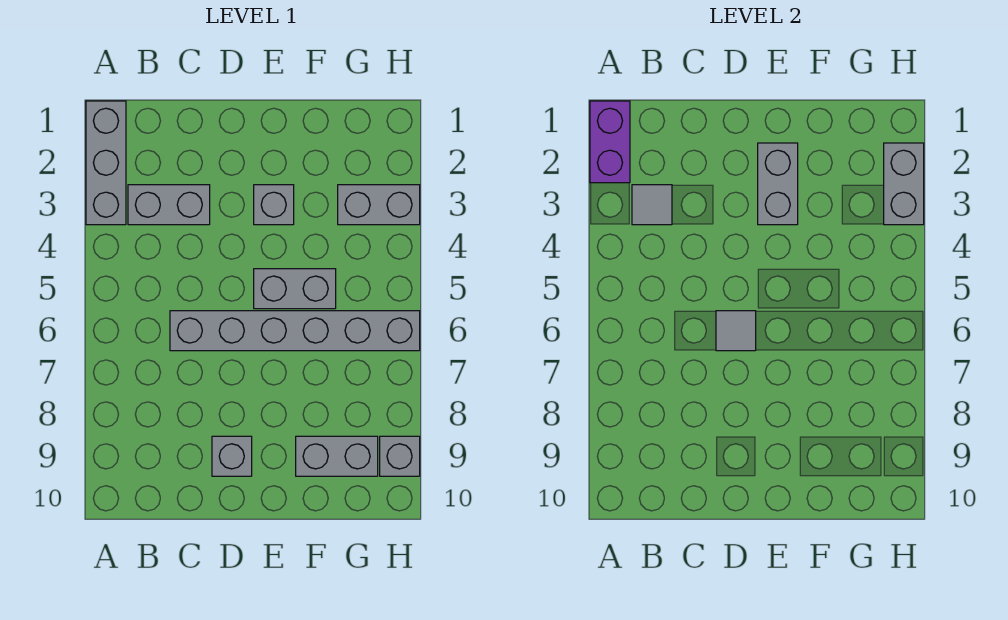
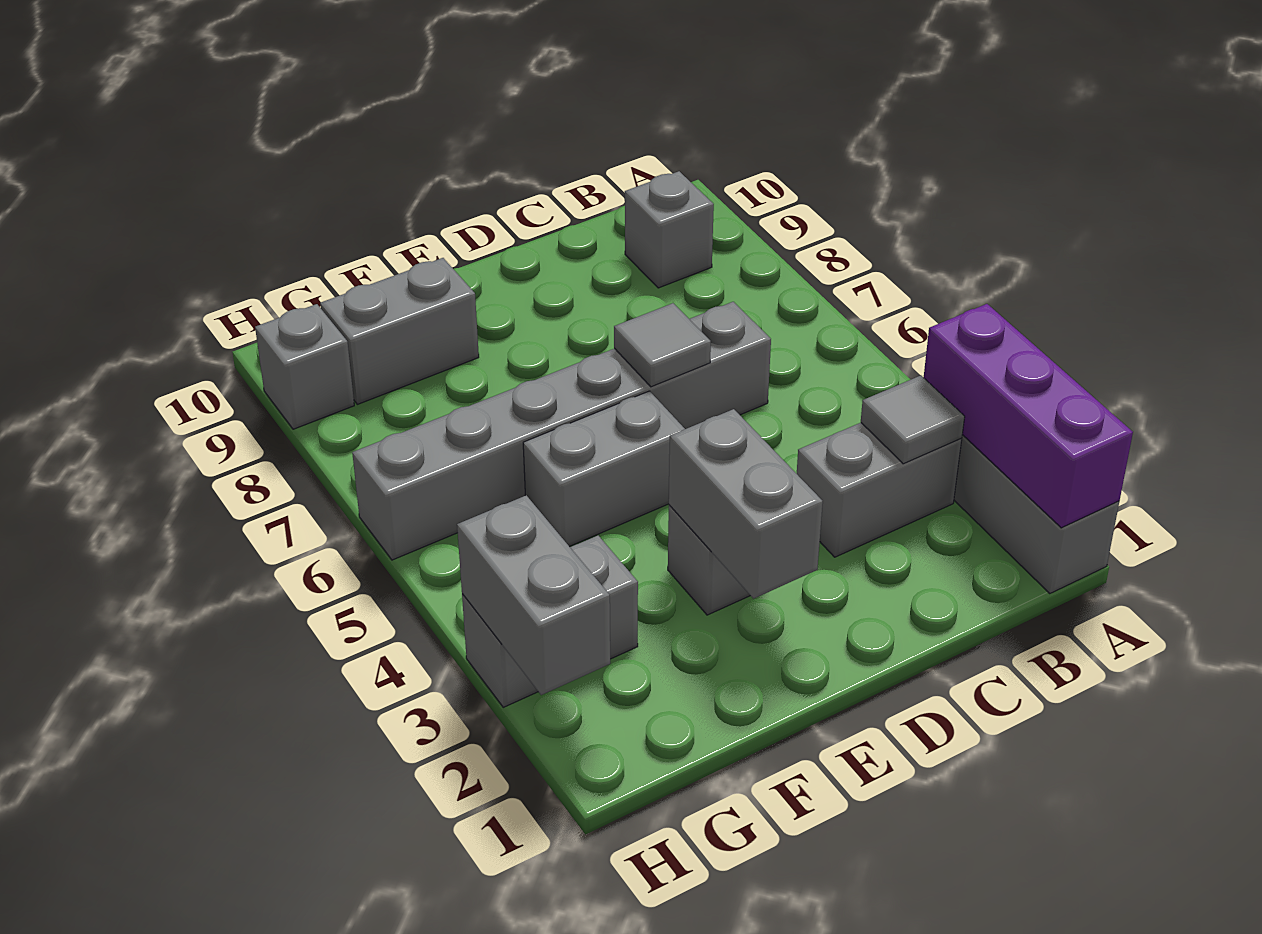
purple 1x2 brick [590,101,630,183] -> purple 1x3 brick [924,304,1133,528]
grey 1x1 brick [212,436,252,476] -> grey 1x1 brick moved to [625,171,714,288]

